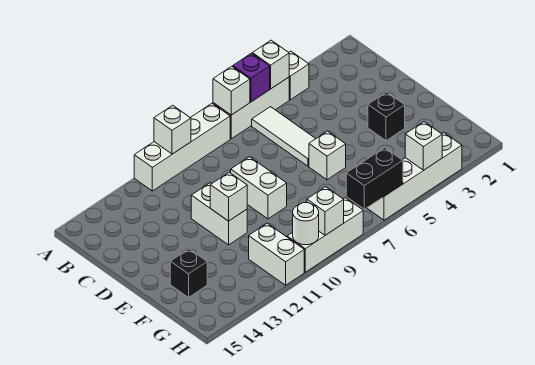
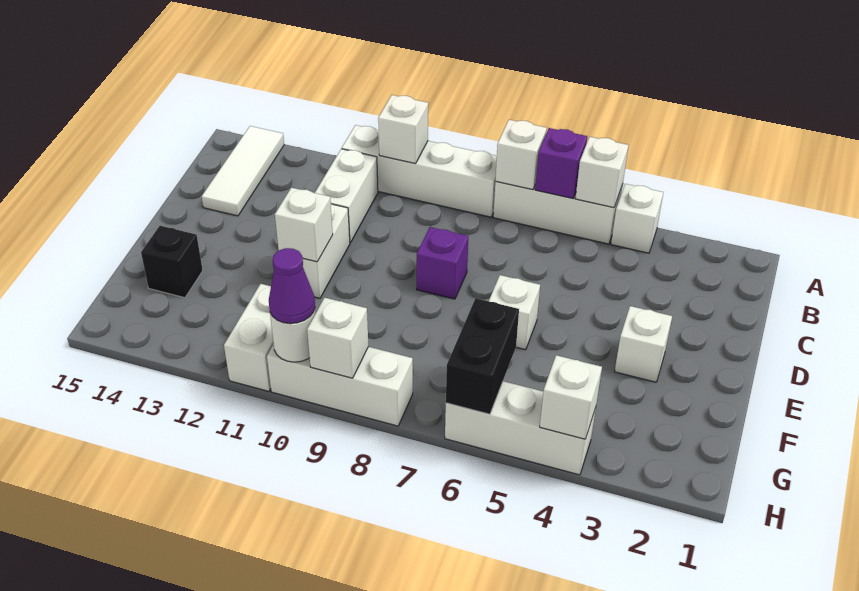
white 1x3 tile [252,107,316,166] -> white 1x3 tile moved to [202,126,284,216]
none -> purple 1x1 brick [417,227,468,299]
white 1x2 brick [231,157,287,219] -> white 1x2 brick moved to [315,149,378,243]
black 1x1 brick [368,92,405,141] -> white 1x1 brick [615,306,672,382]
white 1x4 brick [367,133,462,220] -> white 1x3 brick [445,381,596,475]
black 1x2 brick [346,148,403,209] -> black 1x2 brick turned to [446,298,519,414]
none -> purple 1x1 cone [269,248,315,324]

